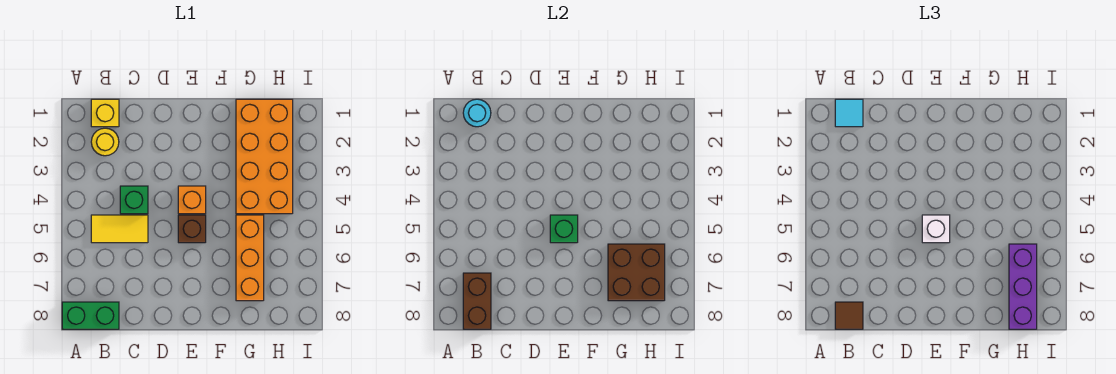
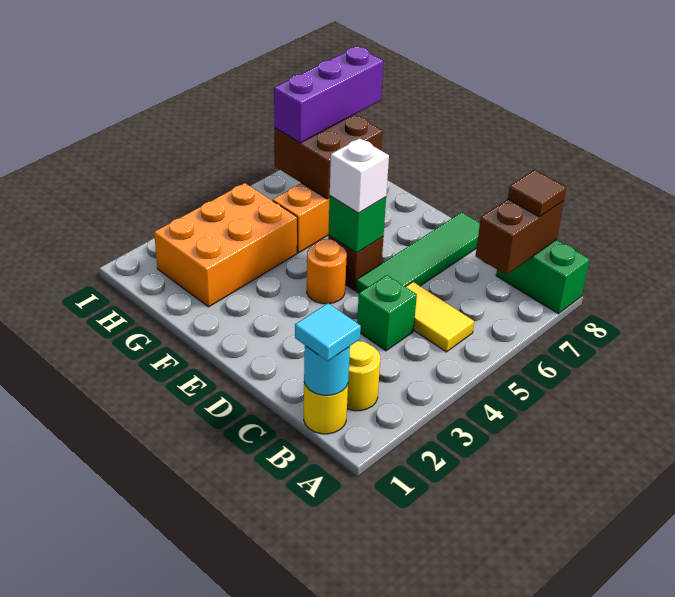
yellow 1x1 brick [91,99,119,127] -> yellow 1x1 round brick [304,383,348,434]
none -> green 1x4 tile [356,212,480,293]
orange 1x1 brick [178,186,206,214] -> orange 1x1 round brick [307,239,347,304]
orange 2x4 brick [236,99,293,214] -> orange 2x3 brick [154,183,297,307]

